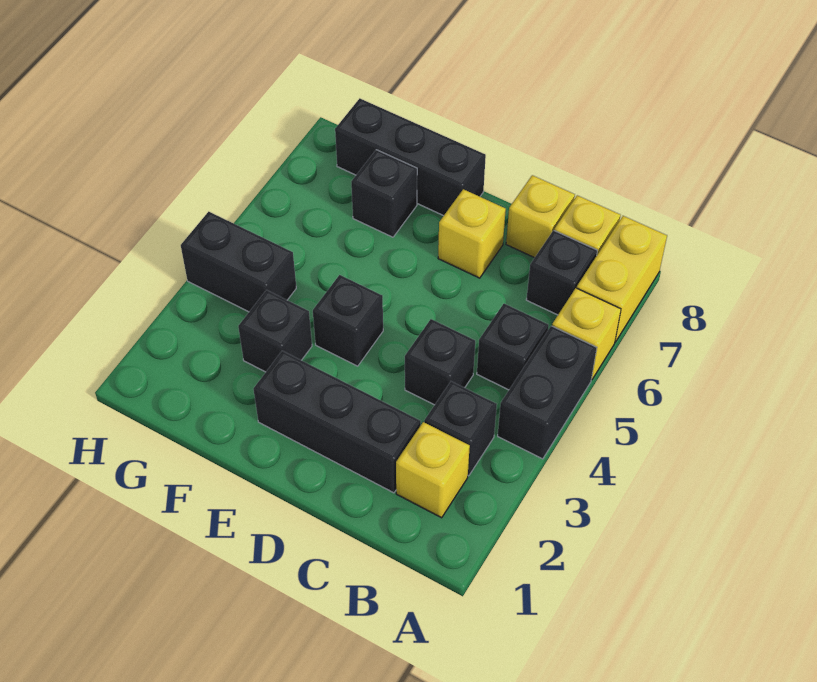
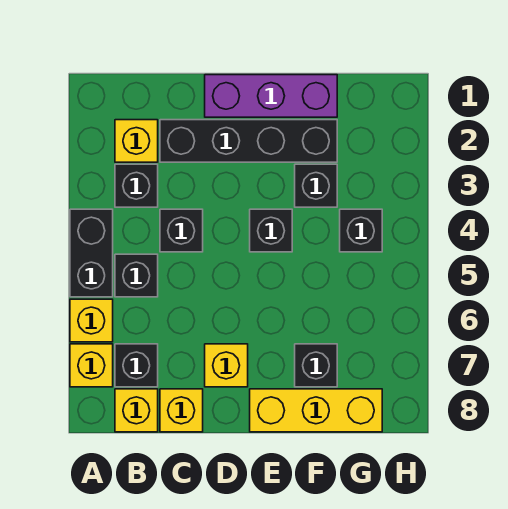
yellow 1x2 brick [577,216,667,342] -> yellow 1x1 brick [70,344,113,387]
black 1x3 brick [253,351,421,493] -> black 1x4 brick [160,120,337,162]
none -> purple 1x3 brick [205,75,337,117]
black 1x3 brick [335,98,486,216] -> yellow 1x3 brick [250,389,382,432]
black 1x2 brick [181,212,296,312] -> black 1x1 brick [340,209,382,252]

